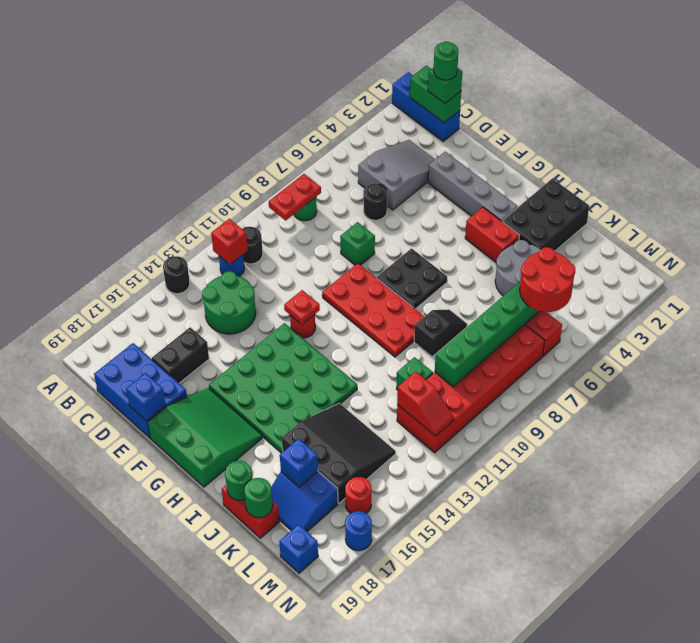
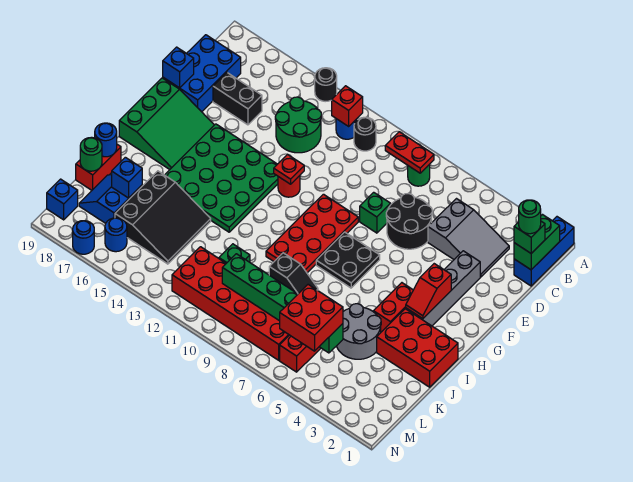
black 1x1 round brick [363,183,387,220] -> black 2x2 round brick [386,193,432,249]
black 2x3 brick [502,179,589,251] -> red 2x3 brick [377,309,458,387]
green 1x1 round brick [225,461,253,500] -> blue 1x1 round brick [95,123,117,157]
red 2x2 round brick [520,247,575,312] -> red 2x2 brick [280,285,343,351]
red 1x2 slope [397,372,454,436] -> red 1x2 slope moved to [406,264,451,319]
red 1x1 round brick [345,477,371,513] -> blue 1x1 round brick [105,218,127,252]

